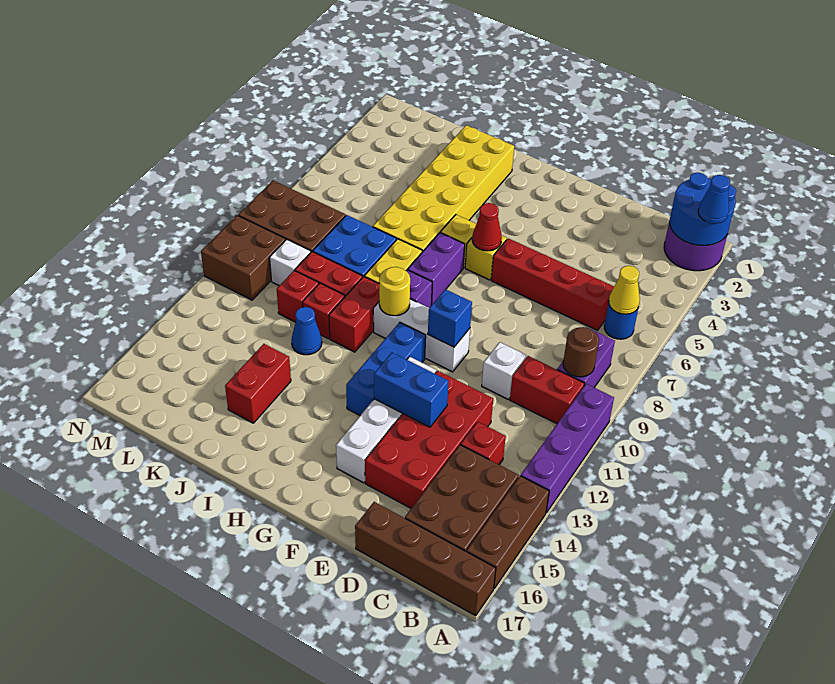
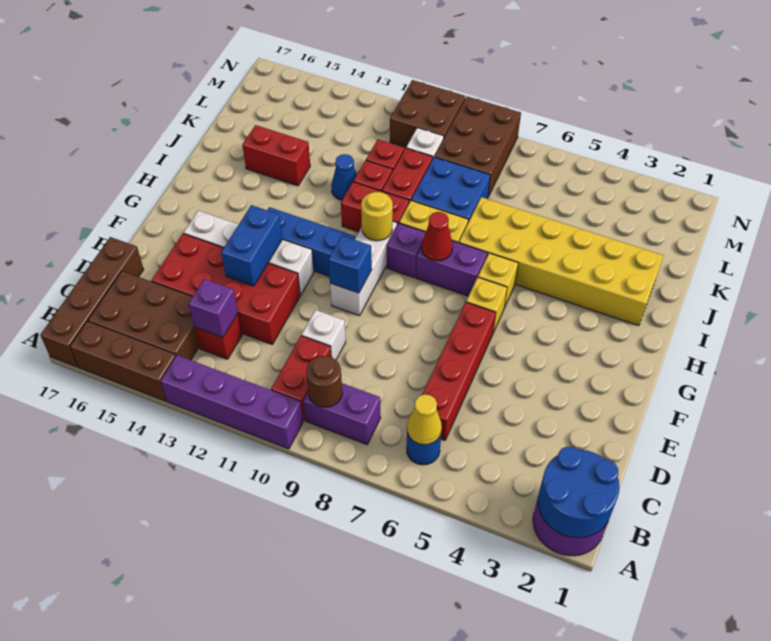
blue 1x1 cone [698,175,730,224] -> none
none -> purple 1x1 brick [189,279,238,337]
red 1x1 cone [472,203,502,251] -> red 1x1 cone moved to [421,212,453,261]

